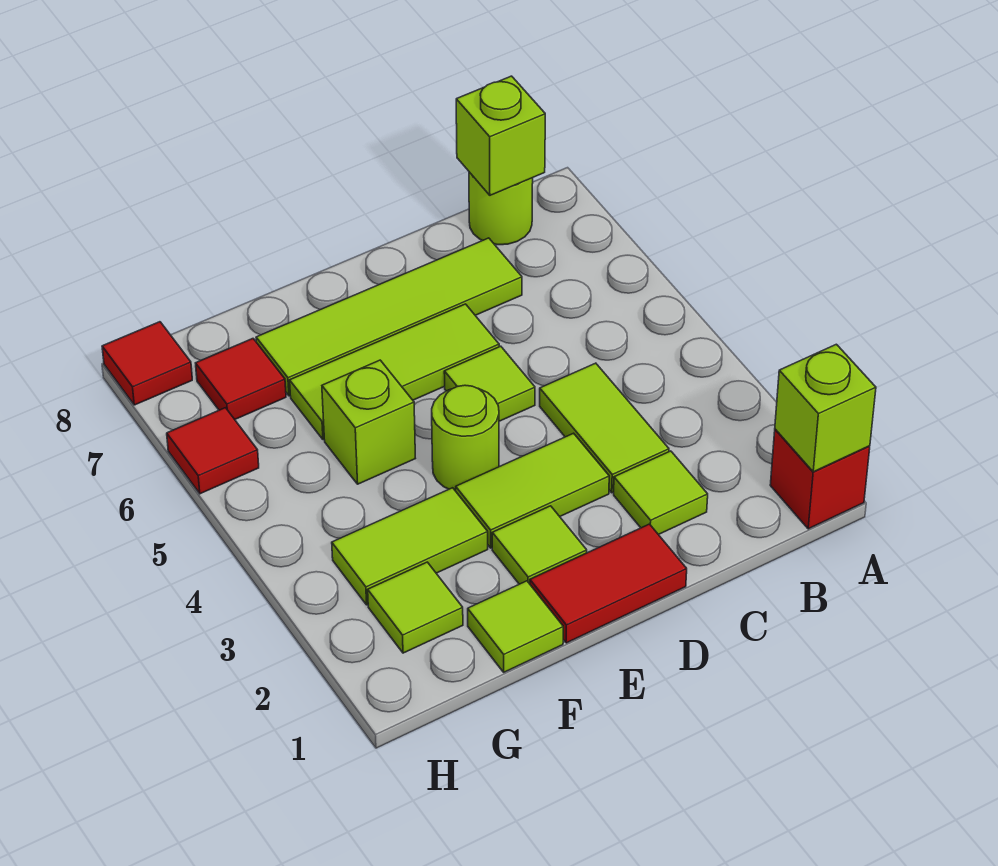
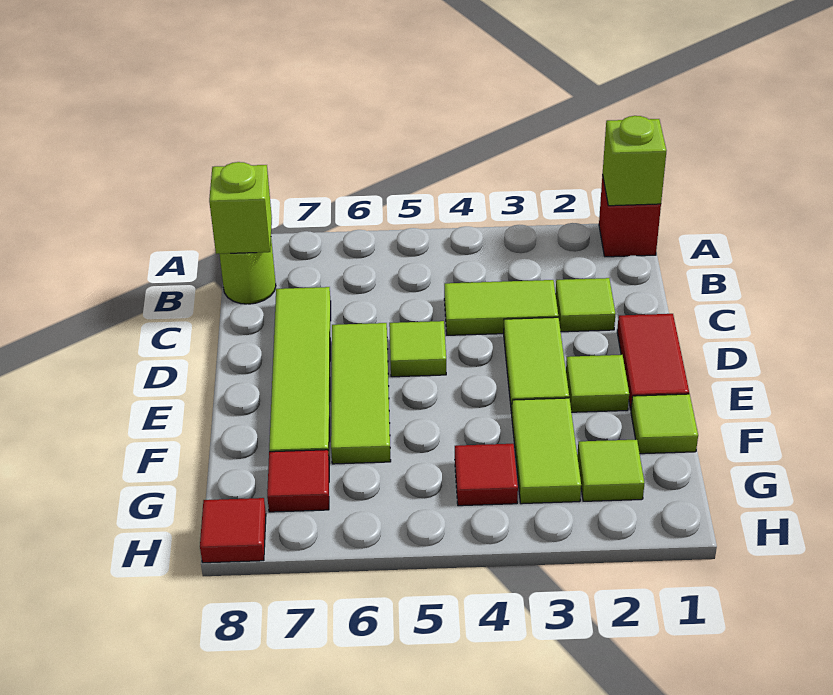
lime 1x1 round brick [432,385,499,491] -> none
lime 1x1 brick [322,360,415,484] -> none
red 1x1 tile [167,408,259,494] -> red 1x1 tile moved to [455,444,518,506]

